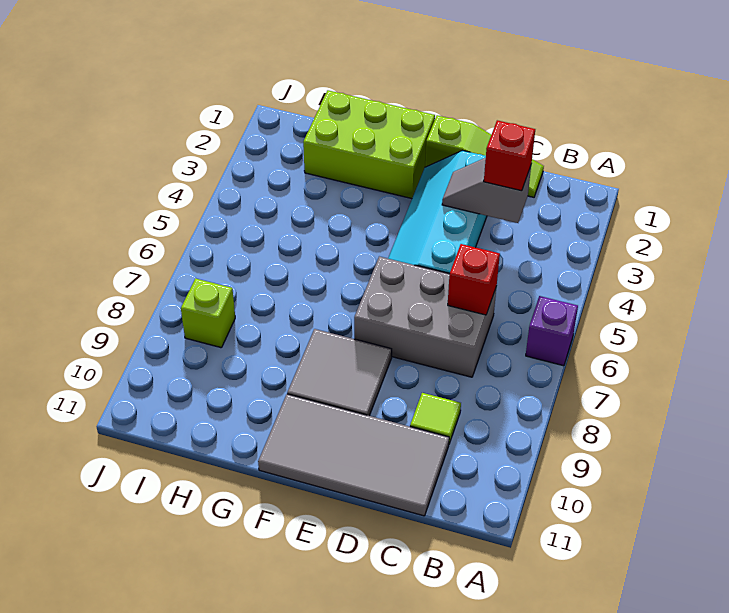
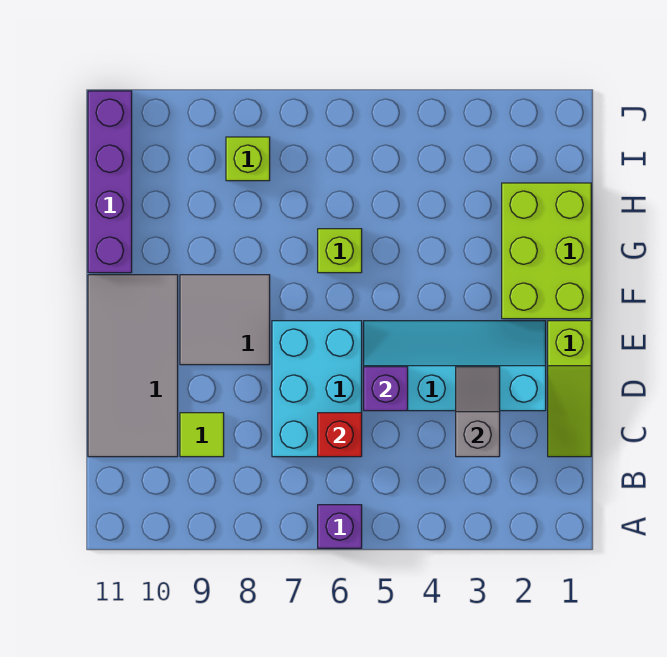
red 1x1 brick [484,120,535,191] -> none
grey 2x3 brick [354,256,497,377] -> cyan 2x3 brick [272,321,362,457]
none -> purple 1x1 brick [364,367,408,411]
none -> lime 1x1 brick [318,229,362,273]
none -> purple 1x4 brick [88,91,132,273]

